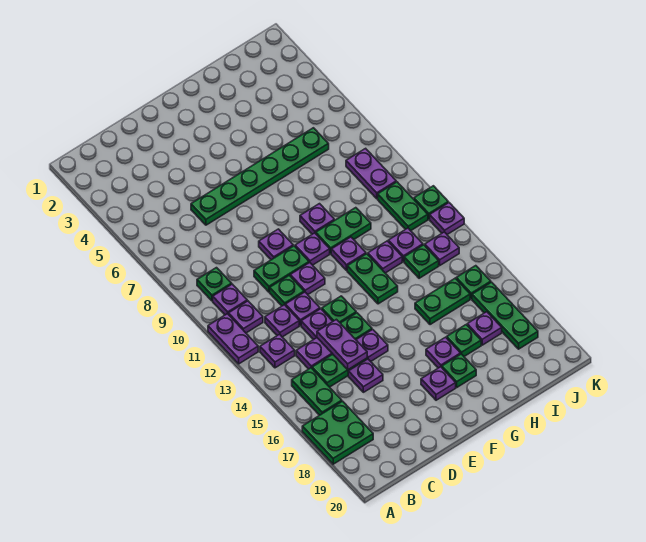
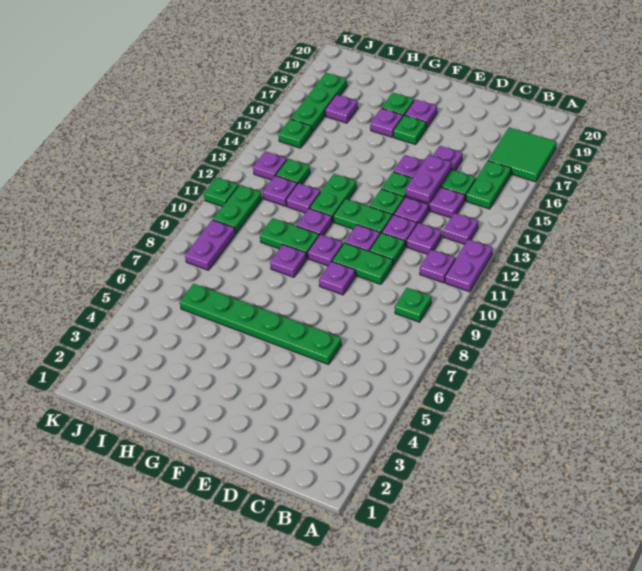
green 2x2 plate [302,401,373,464] -> green 2x2 tile [488,128,556,182]
purple 1x1 plate [213,284,247,315] -> none
green 1x2 plate [415,278,470,325] -> green 1x2 plate moved to [333,199,392,234]
green 1x1 plate [447,325,481,356] -> green 1x1 plate moved to [393,115,426,144]
purple 1x1 plate [430,203,464,235] -> none

